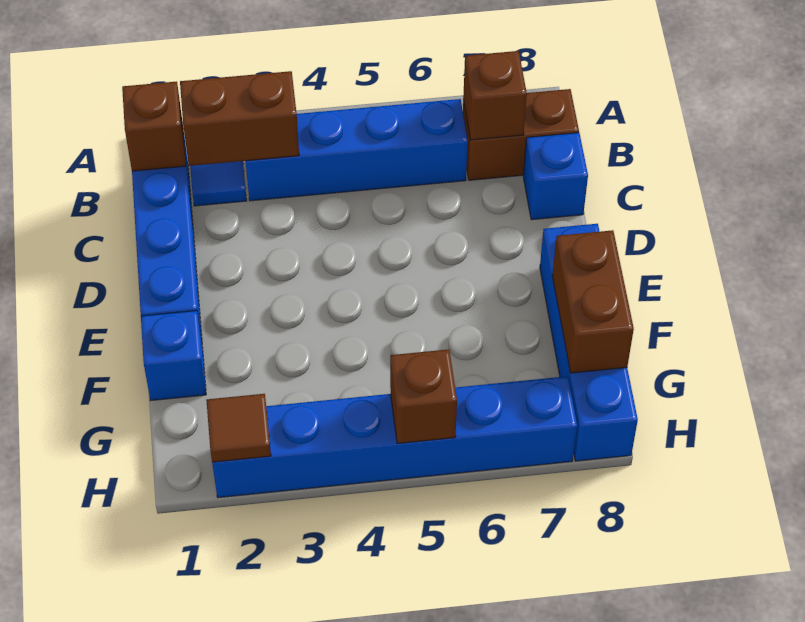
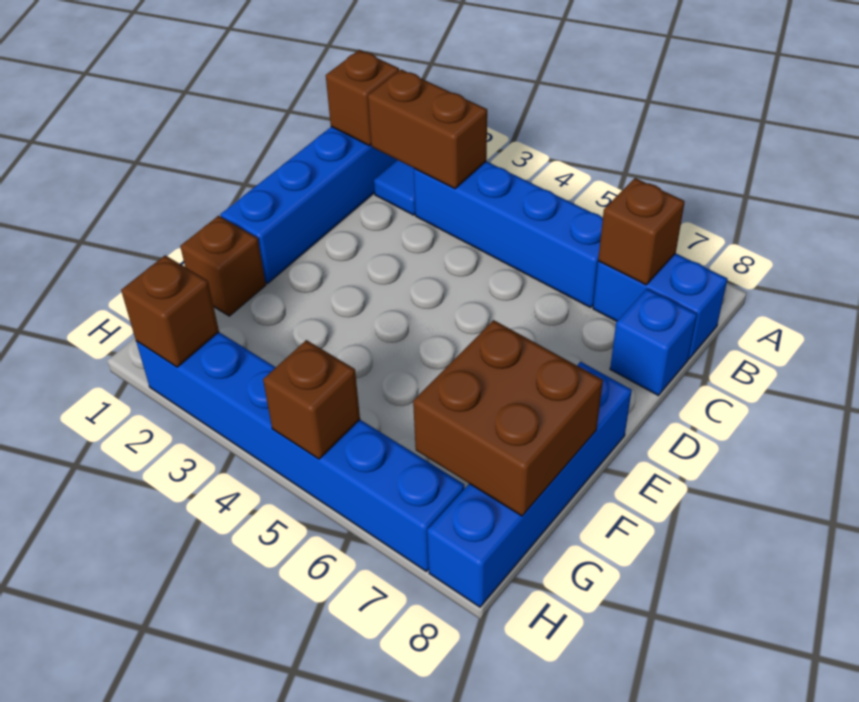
brown 1x2 brick [463,89,579,180] -> blue 1x2 brick [593,253,727,359]
blue 1x1 brick [141,311,206,400] -> brown 1x1 brick [180,216,266,316]
brown 1x2 brick [552,230,634,373] -> brown 2x2 brick [413,320,603,516]
brown 1x1 tile [206,394,271,462] -> brown 1x1 brick [121,255,219,367]

